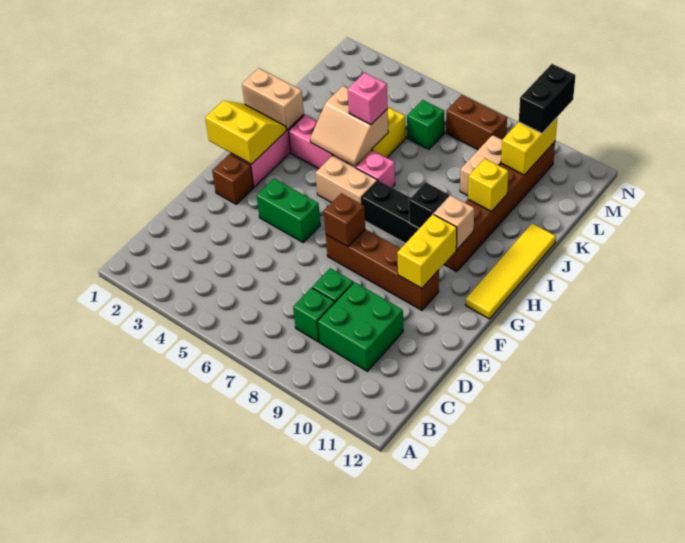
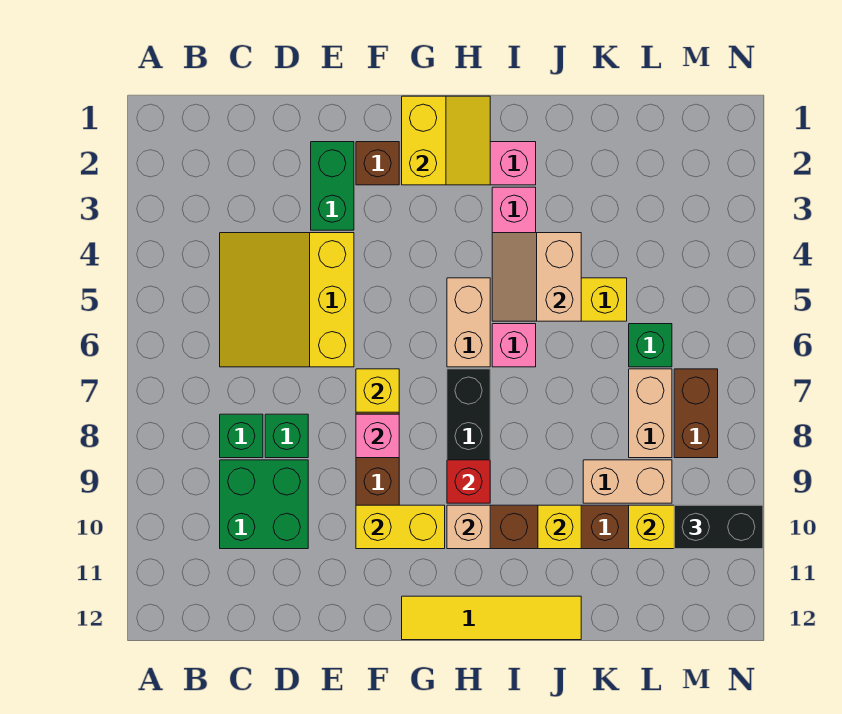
none -> yellow 3x3 slope [220,233,354,367]
green 1x2 brick [257,179,320,242] -> green 1x2 brick moved to [311,142,354,230]
brown 1x1 brick [324,193,365,247] -> yellow 1x1 brick [356,369,399,412]
black 1x1 brick [409,182,449,228] -> red 1x1 brick [447,460,490,503]
tan 1x2 brick [242,68,304,130] -> tan 1x2 brick moved to [629,369,672,458]
pink 1x1 brick [348,73,388,125] -> pink 1x1 brick moved to [356,414,399,458]

